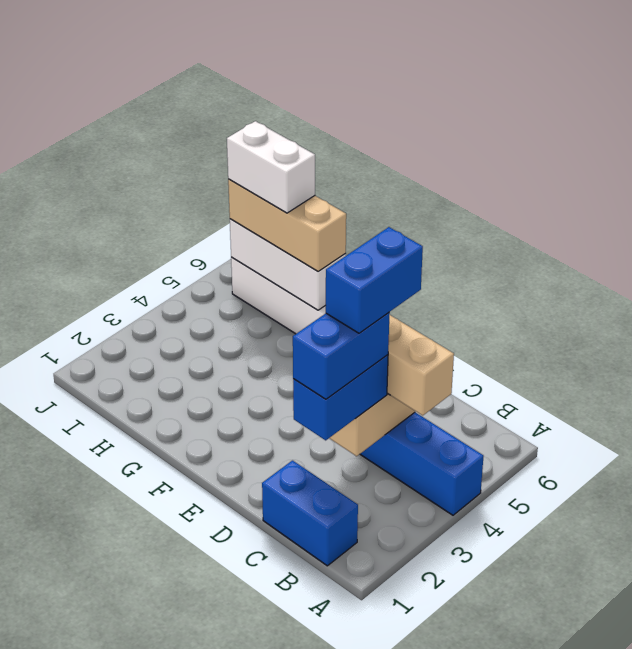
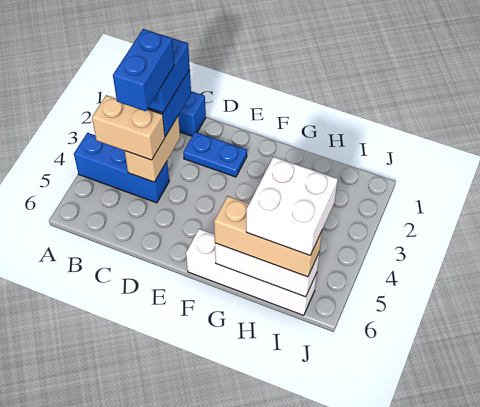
none -> blue 1x2 plate [183,132,247,177]
white 1x2 brick [227,121,315,213] -> white 2x2 brick [246,157,338,255]

